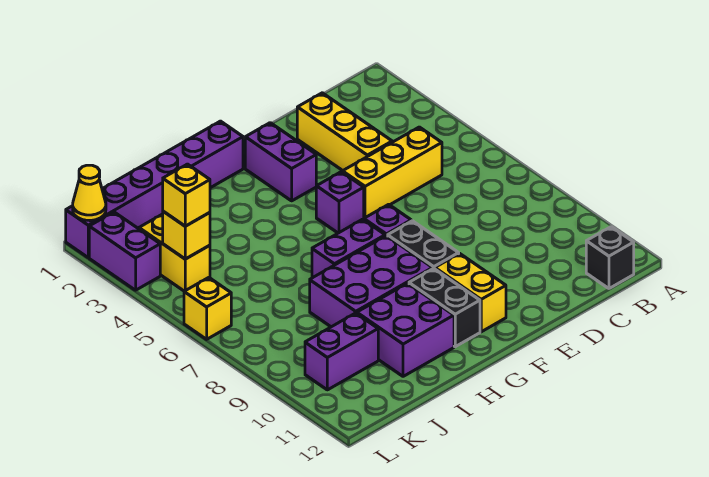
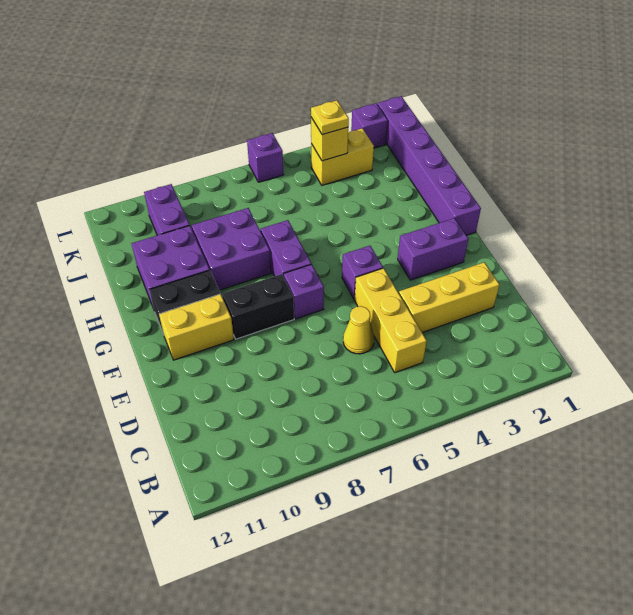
black 1x1 brick [586,227,634,288] -> none
purple 2x3 brick [310,236,433,327] -> purple 2x2 brick [192,208,271,290]
yellow 1x1 brick [163,164,210,226] -> yellow 1x1 plate [311,100,349,135]
yellow 1x1 cone [73,165,106,221] -> yellow 1x1 cone moved to [343,306,374,354]
purple 1x2 brick [89,212,160,290] -> purple 1x1 brick [351,103,388,148]
yellow 1x1 brick [184,278,231,339] -> purple 1x1 brick [247,133,284,182]

